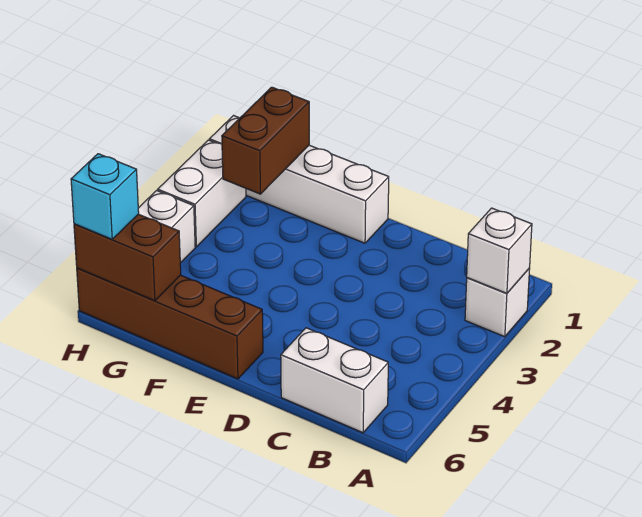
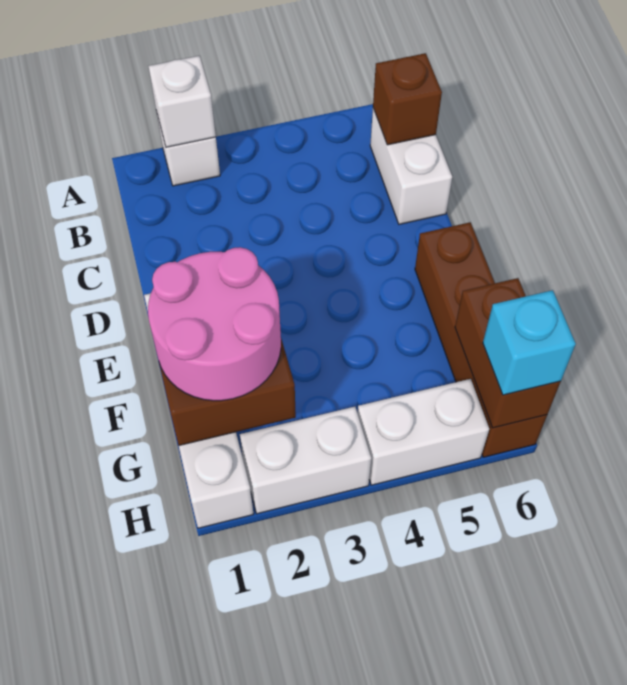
none -> brown 1x1 brick [373,53,442,145]
none -> pink 2x2 round brick [148,247,281,401]

